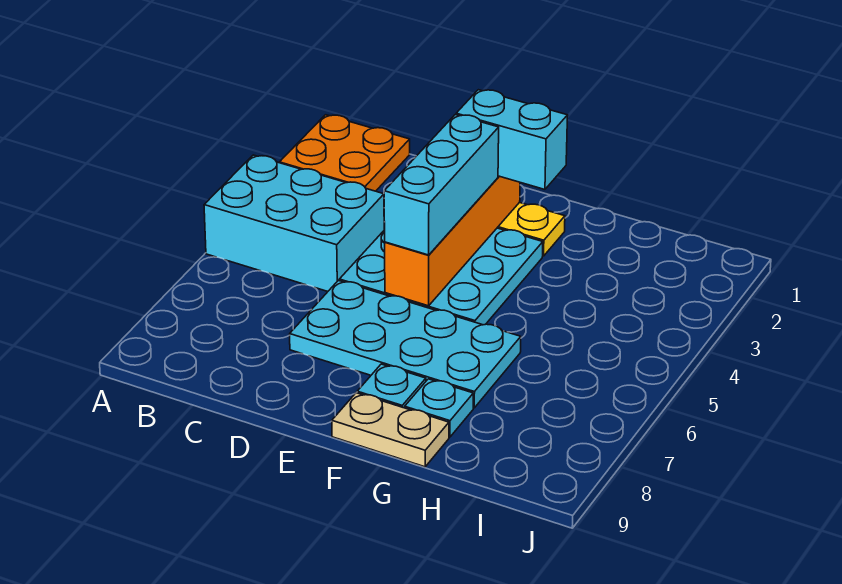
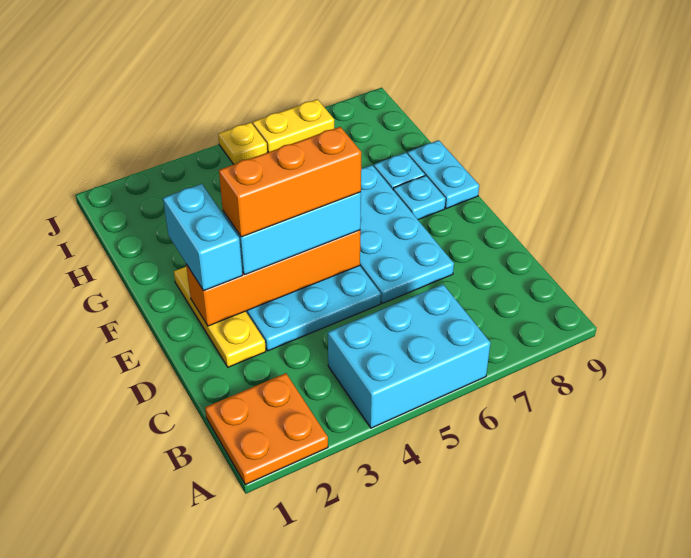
cyan 2x3 brick [204,155,384,291] -> cyan 2x3 brick turned to [328,284,490,428]
none -> orange 1x3 brick [219,127,361,237]
tan 1x2 plate [332,393,449,467] -> cyan 1x2 plate [407,140,479,208]
none -> yellow 1x1 plate [218,122,267,164]
none -> yellow 1x2 plate [253,99,334,152]

